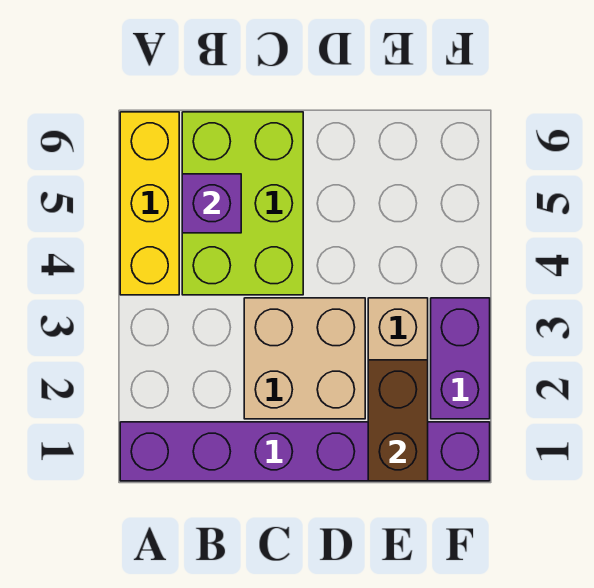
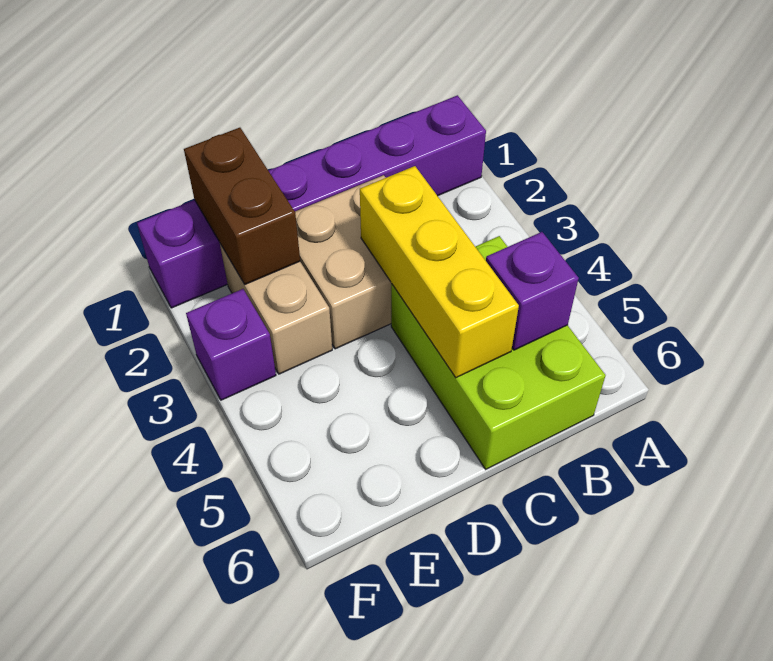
yellow 1x3 brick [120,112,179,295] -> yellow 1x3 brick moved to [360,166,519,378]
purple 1x2 brick [431,298,490,419] -> purple 1x1 brick [186,289,276,400]

